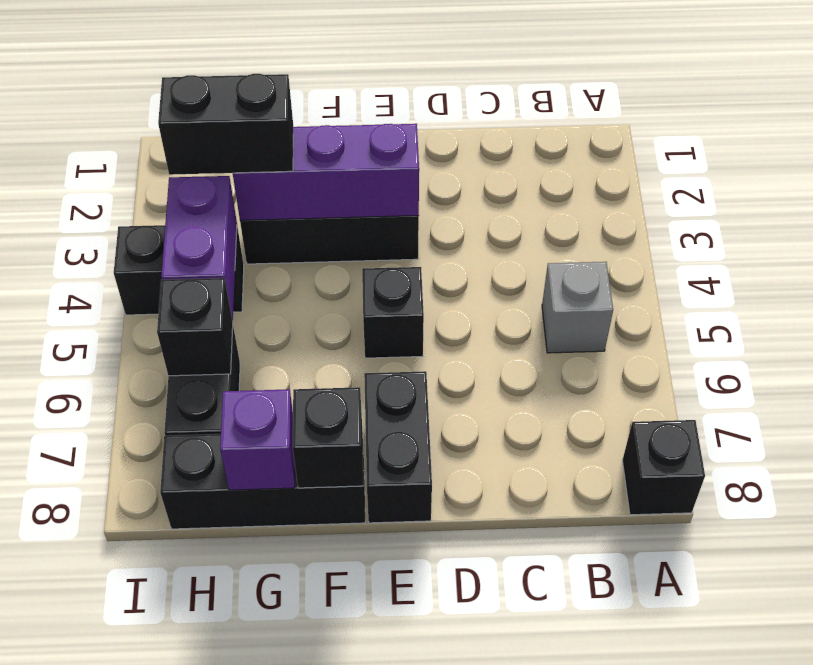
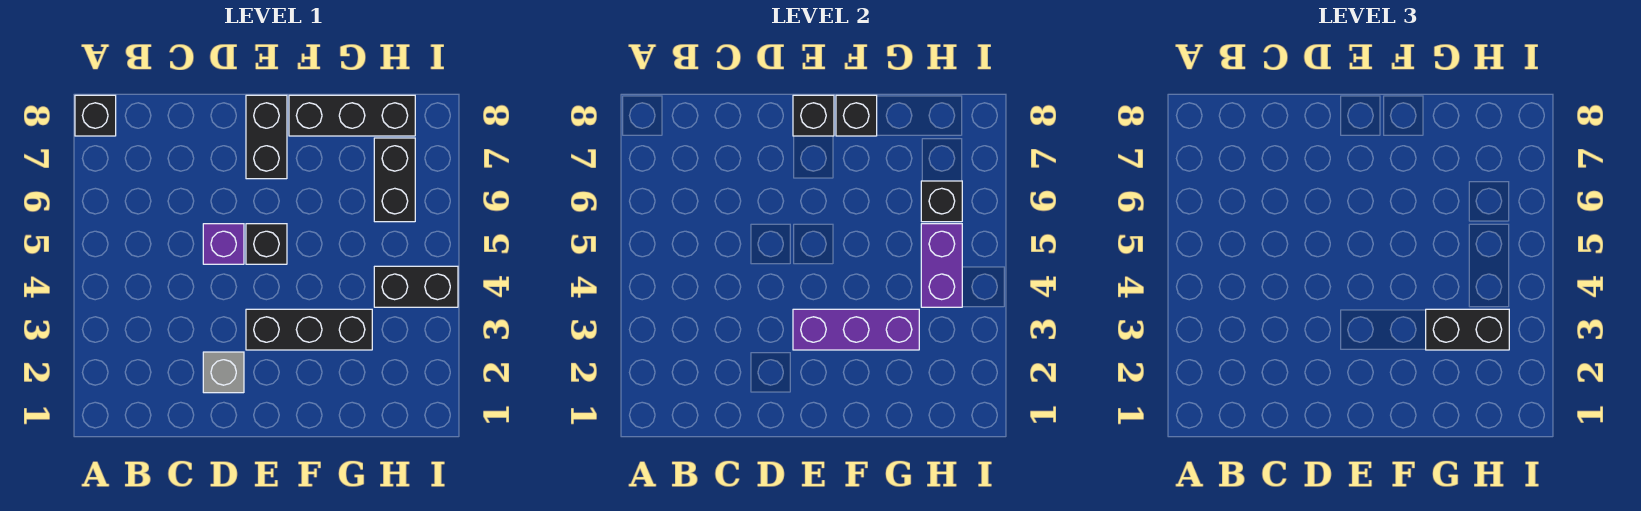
grey 1x1 brick [542,262,613,353] -> grey 1x1 brick moved to [203,352,244,393]
none -> black 1x1 brick [793,95,834,136]
purple 1x1 brick [220,389,295,490] -> purple 1x1 brick moved to [203,224,244,264]

